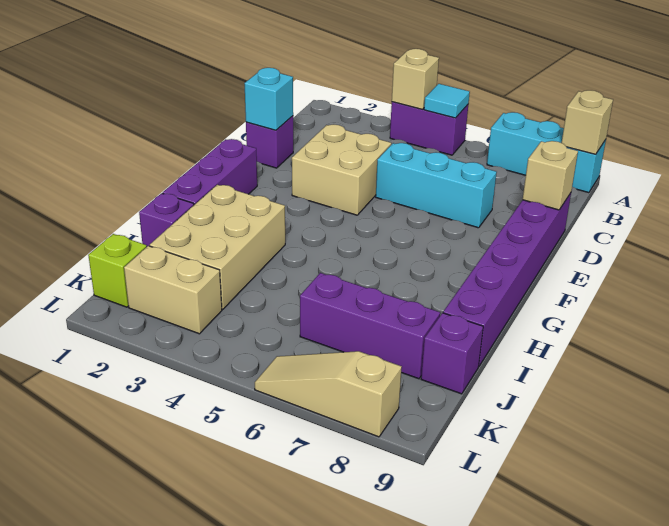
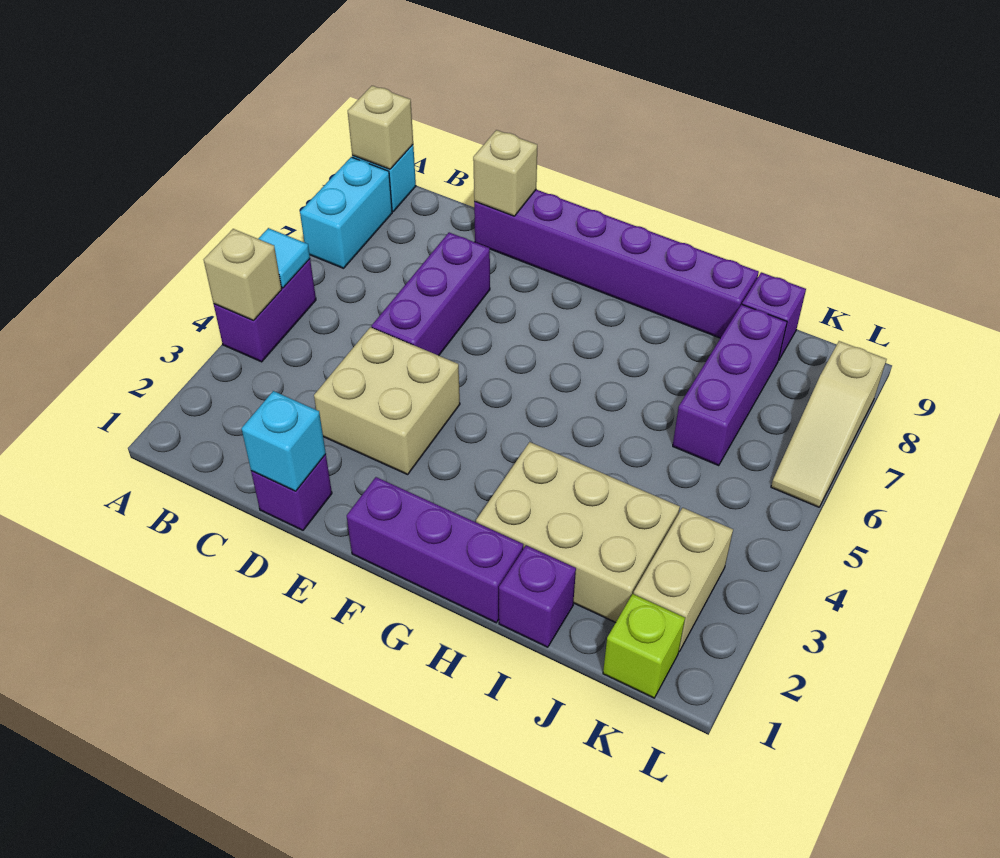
cyan 1x3 brick [376,143,497,228] -> purple 1x3 brick [372,232,490,356]

